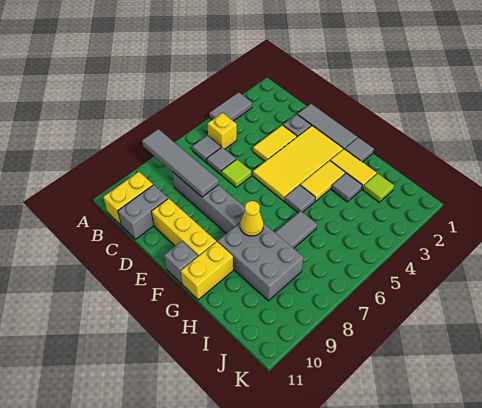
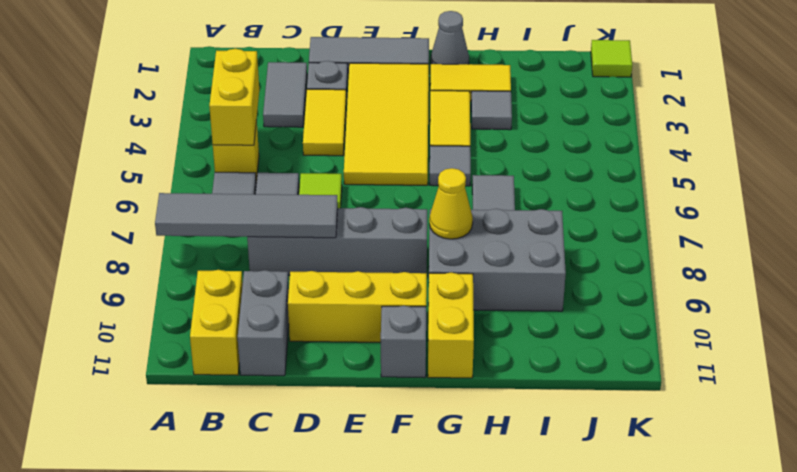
grey 1x2 tile [209,92,252,121] -> grey 1x2 tile moved to [263,62,307,127]
none -> yellow 1x2 brick [209,49,259,145]
grey 1x1 tile [345,138,374,162] -> grey 1x1 cone [431,11,469,64]
lime 1x1 tile [363,173,394,202] -> lime 1x1 tile moved to [591,40,632,77]

